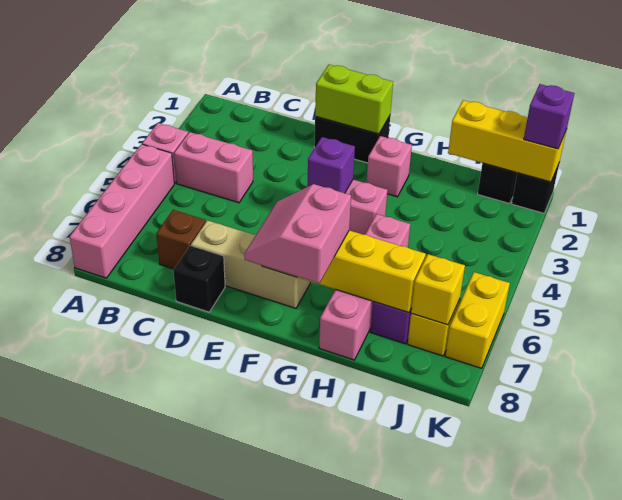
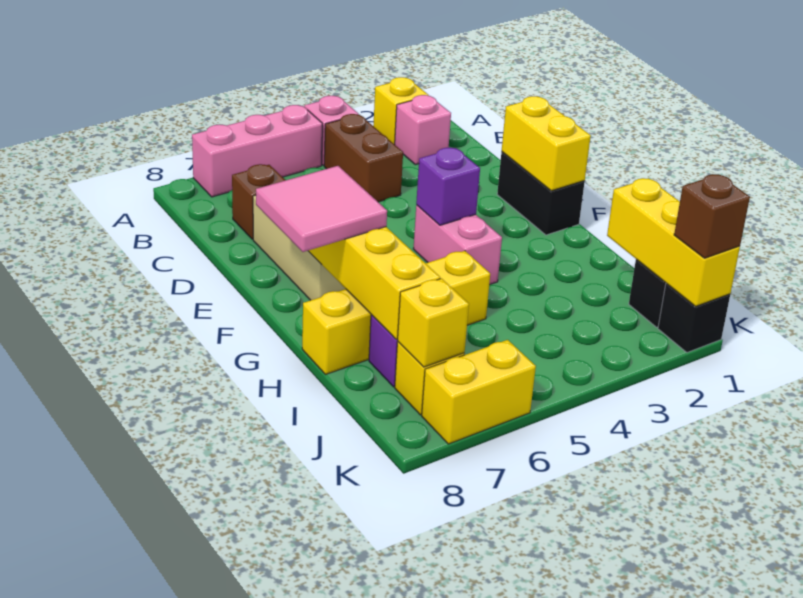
none -> yellow 1x1 brick [373,77,429,144]
pink 1x4 brick [70,144,174,278] -> pink 1x3 brick [192,105,322,197]
pink 1x2 brick [174,132,253,203] -> brown 1x2 brick [324,114,403,202]
black 1x1 brick [173,245,225,312] -> none
lime 1x2 brick [315,65,393,134] -> yellow 1x2 brick [502,96,591,191]
pink 2x2 slope [244,184,351,283] -> pink 2x2 tile [256,166,387,252]
pink 1x1 brick [366,136,412,197] -> pink 1x1 brick moved to [395,95,451,165]
pink 1x4 brick [319,214,410,360] -> yellow 1x4 brick [302,251,490,375]
purple 1x1 brick [524,84,574,149] -> brown 1x1 brick [674,174,750,258]

